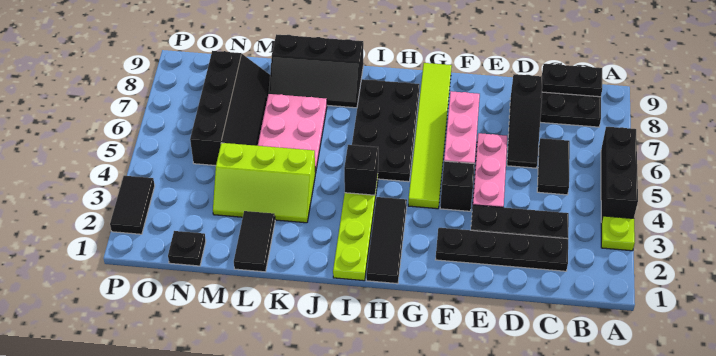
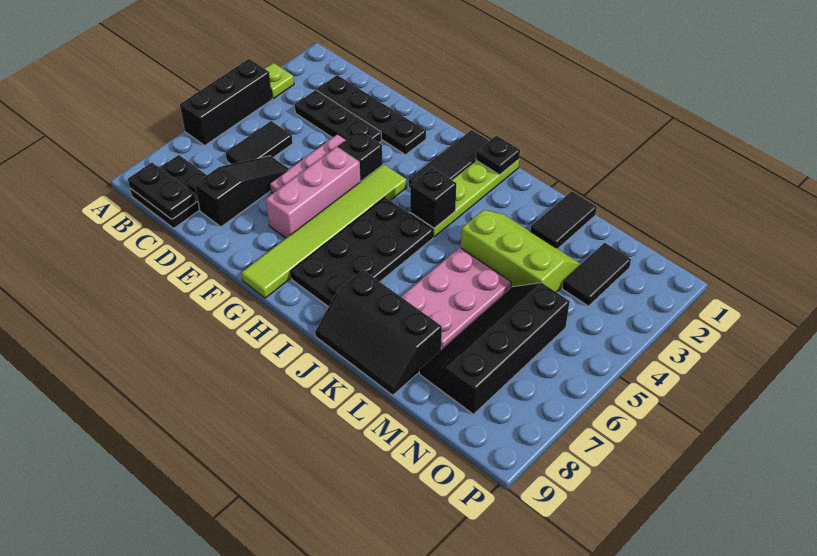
black 2x3 slope [269,34,363,108] -> black 2x3 slope turned to [315,270,442,395]
black 1x1 plate [168,231,206,266] -> black 1x1 plate moved to [476,136,520,175]
black 1x2 tile [110,176,155,234] -> black 1x2 tile moved to [562,243,631,306]

